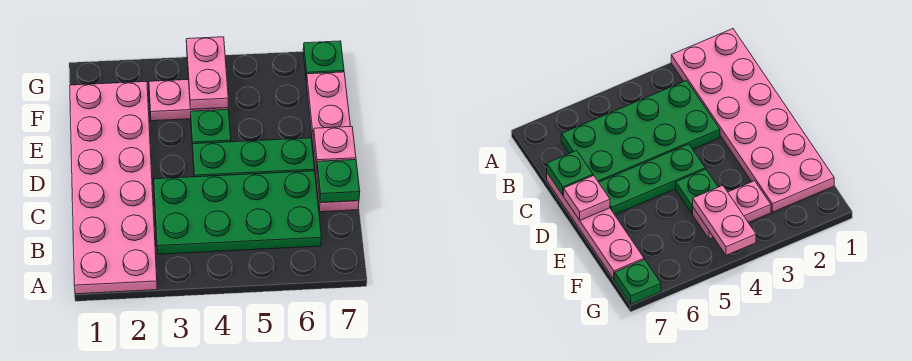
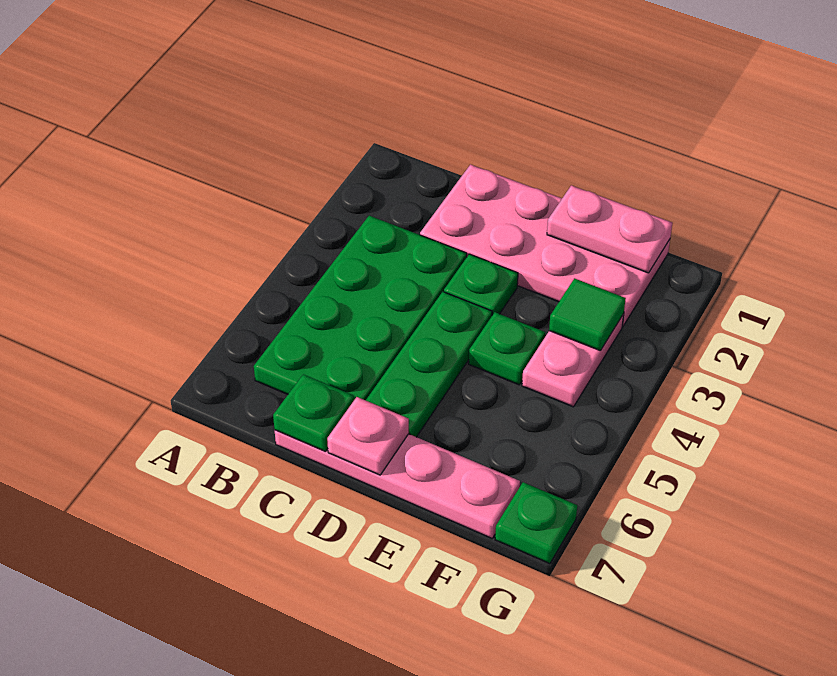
pink 2x6 plate [70,81,157,294] -> pink 2x4 plate [420,165,670,327]
none -> green 1x1 plate [444,254,518,315]
none -> green 1x1 tile [549,278,626,351]
pink 1x2 plate [186,37,228,109] -> pink 1x2 plate moved to [547,185,672,273]

